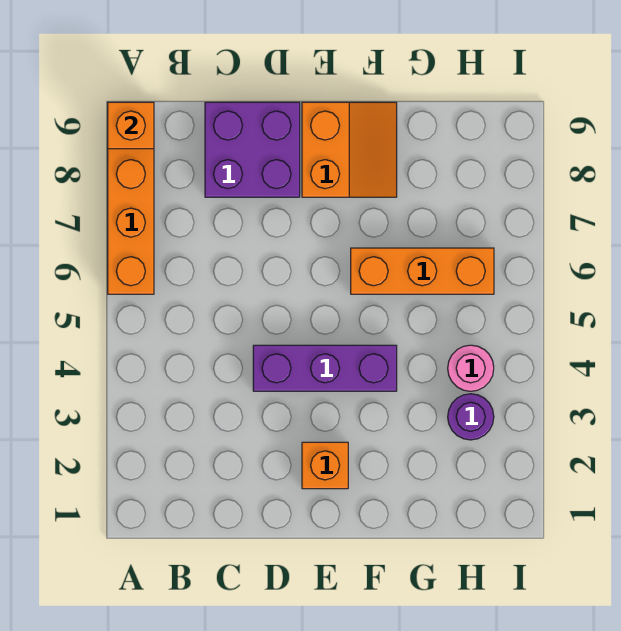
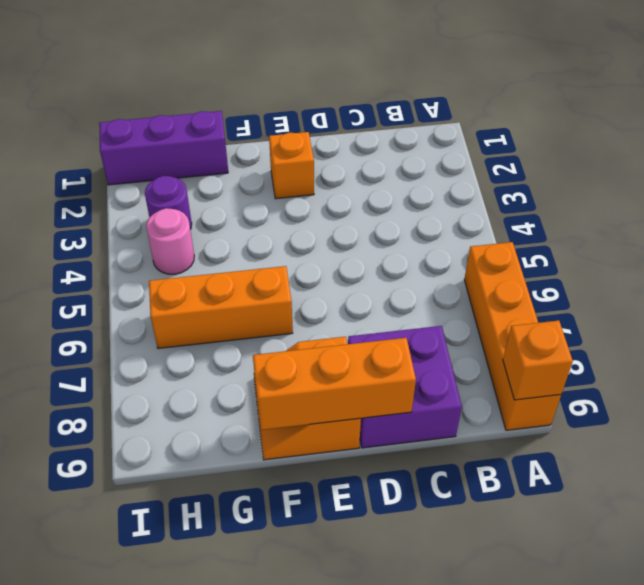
purple 1x3 brick [253,345,397,391] -> purple 1x3 brick moved to [99,111,228,185]
none -> orange 1x3 brick [253,338,416,430]

